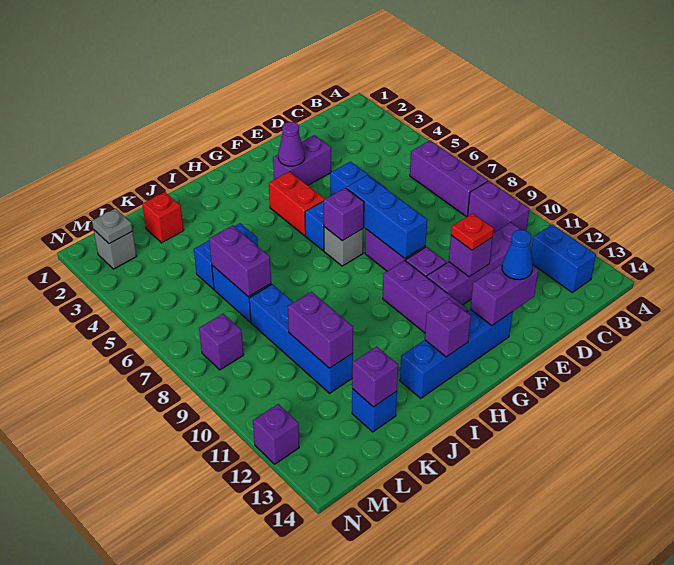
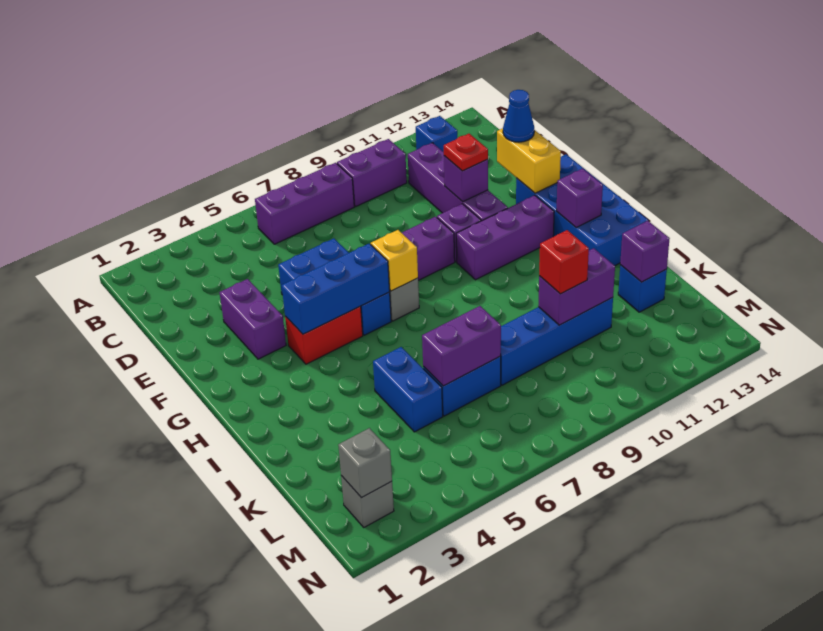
blue 1x2 brick [531,224,596,292] -> blue 1x1 brick [416,116,457,152]
purple 1x2 brick [470,264,538,326] -> yellow 1x2 brick [497,128,561,193]
purple 1x1 cone [278,122,305,166] -> none
blue 1x3 brick [346,175,427,258] -> blue 1x3 brick moved to [282,244,390,334]
blue 1x4 brick [400,309,513,398] -> blue 2x4 brick [516,154,648,266]
purple 1x1 brick [324,188,364,241] -> yellow 1x1 brick [371,230,418,291]
red 1x1 brick [142,192,184,243] -> red 1x1 brick moved to [539,230,589,294]
grey 1x1 plate [92,208,133,244] -> grey 1x1 brick [338,428,392,498]
purple 1x1 brick [199,314,244,370] -> none
purple 1x1 brick [253,404,299,464] -> none

